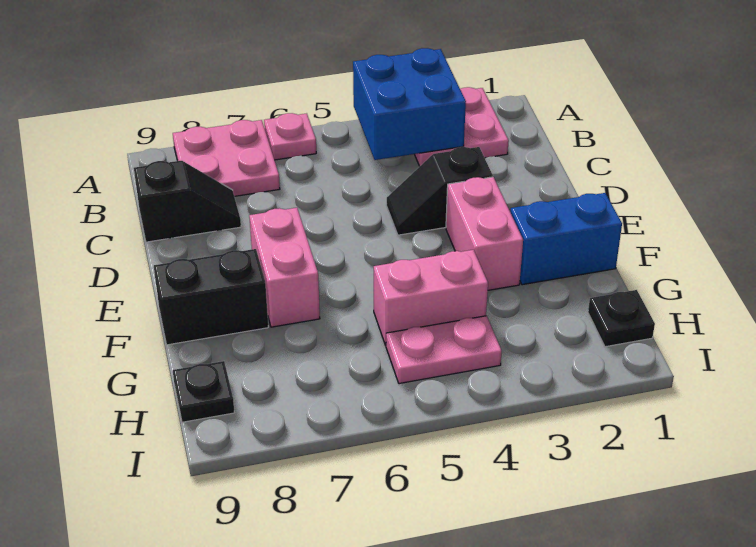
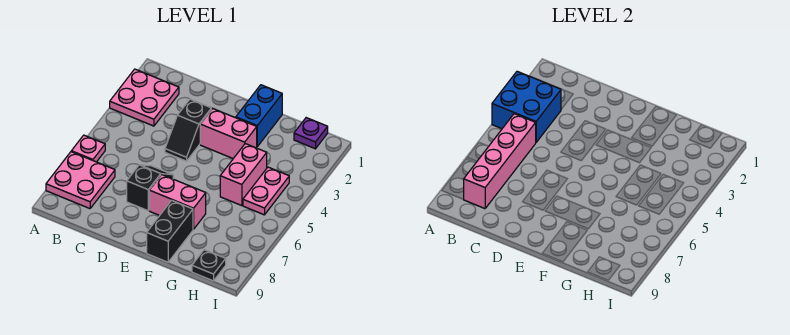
none -> pink 1x4 brick [463,114,536,209]
black 1x2 slope [134,160,241,242] -> black 1x2 slope moved to [127,165,173,211]
black 1x1 plate [588,290,655,347] -> purple 1x1 plate [294,118,328,149]

